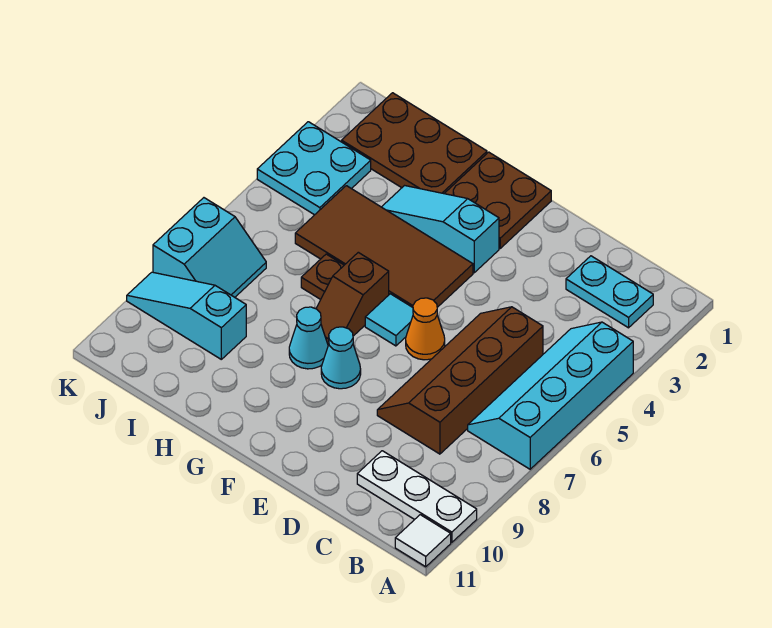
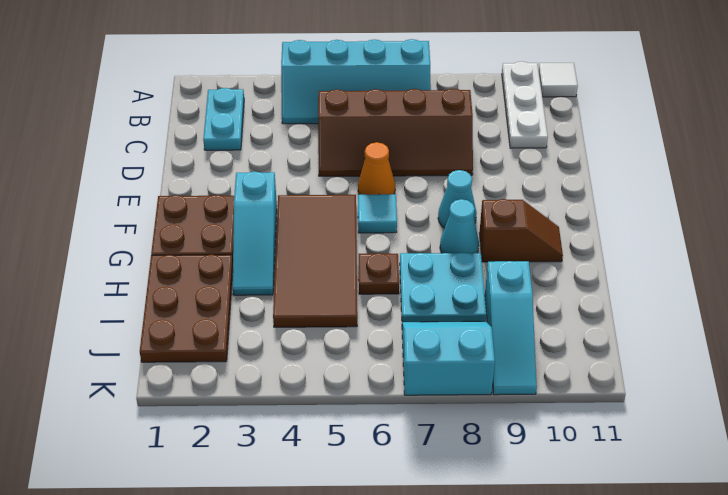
brown 1x2 slope [316,252,389,345] -> brown 1x2 slope moved to [479,199,563,262]
cyan 2x2 plate [257,122,371,215] -> cyan 2x2 plate moved to [400,253,486,322]

